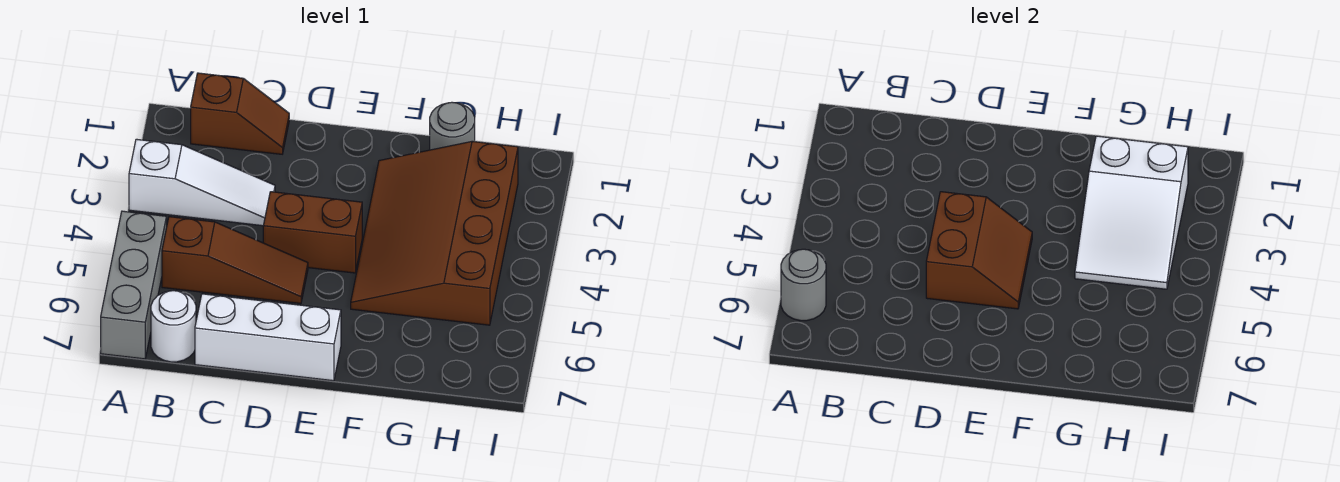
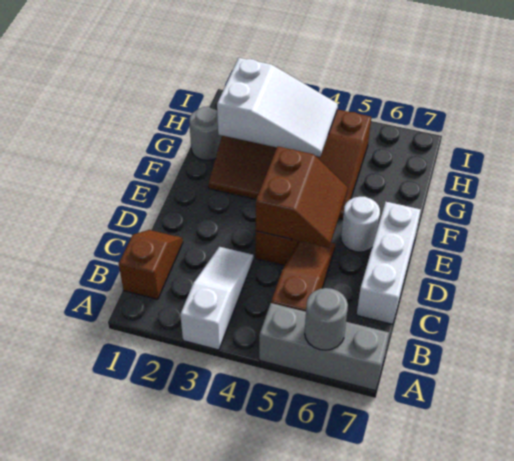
white 1x1 round brick [151,291,196,362] -> white 1x1 round brick moved to [341,197,380,252]
brown 2x2 slope [926,192,1032,309] -> brown 2x2 slope turned to [256,146,347,248]

